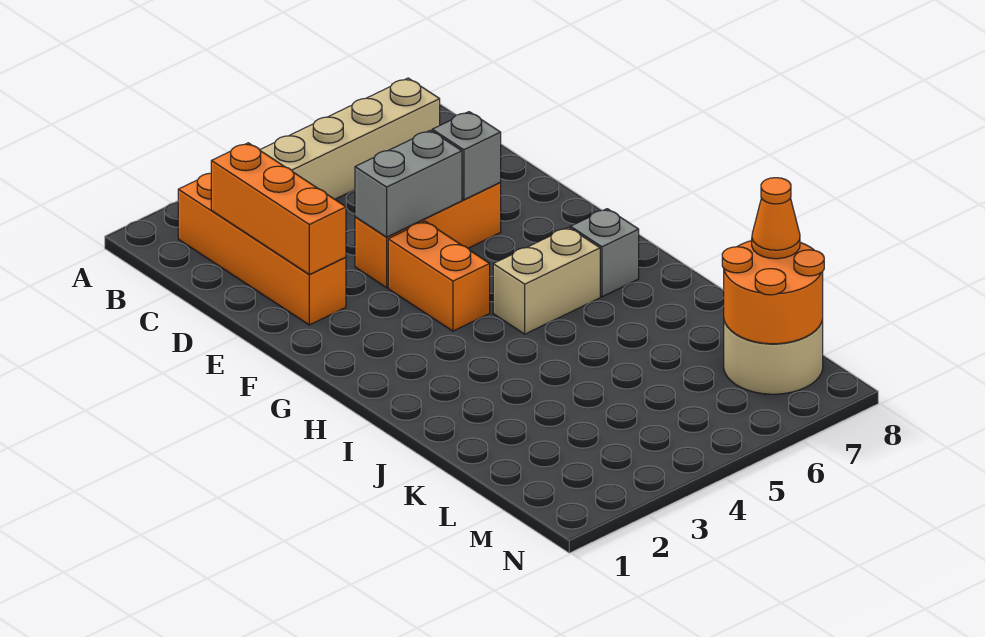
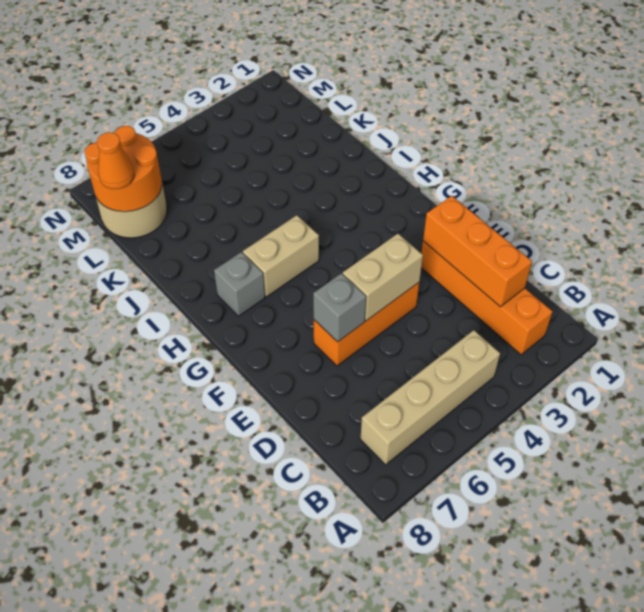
grey 1x2 brick [355,130,462,237] -> tan 1x2 brick [343,234,423,321]
orange 1x2 brick [388,221,490,331] -> none

